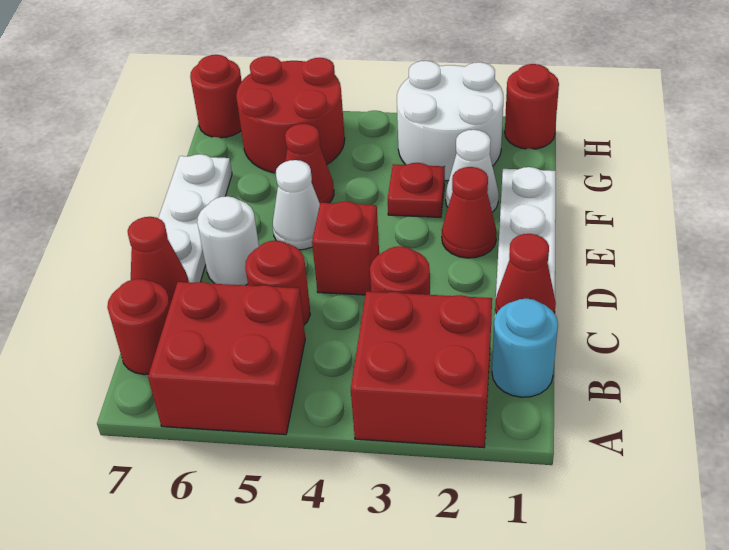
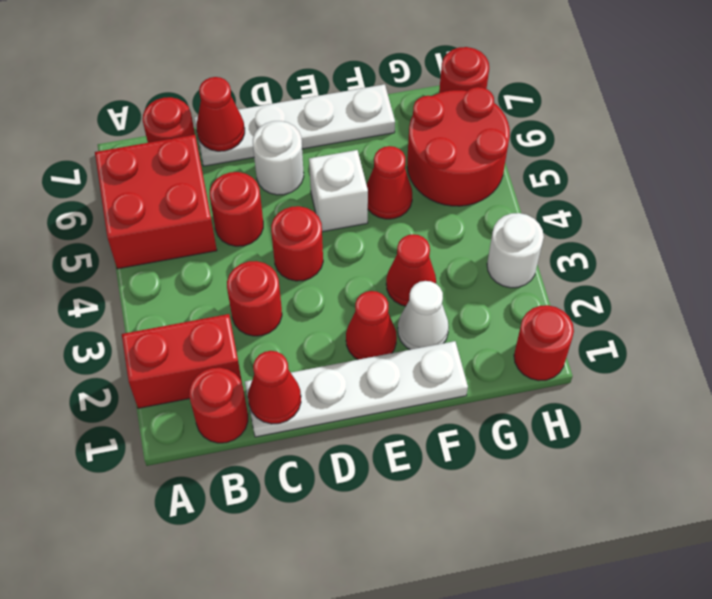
red 2x2 brick [351,292,492,448] -> red 1x2 brick [122,314,242,408]
cyan 1x1 round brick [492,299,558,397] -> red 1x1 round brick [189,368,248,443]
red 1x1 brick [312,201,379,295] -> red 1x1 round brick [271,206,323,281]
white 1x1 cone [273,160,320,250] -> white 1x1 brick [309,150,368,232]
red 1x1 plate [388,163,445,217] -> red 1x1 cone [386,234,436,306]
white 2x2 round brick [397,61,504,181] -> white 1x1 round brick [487,213,544,288]

